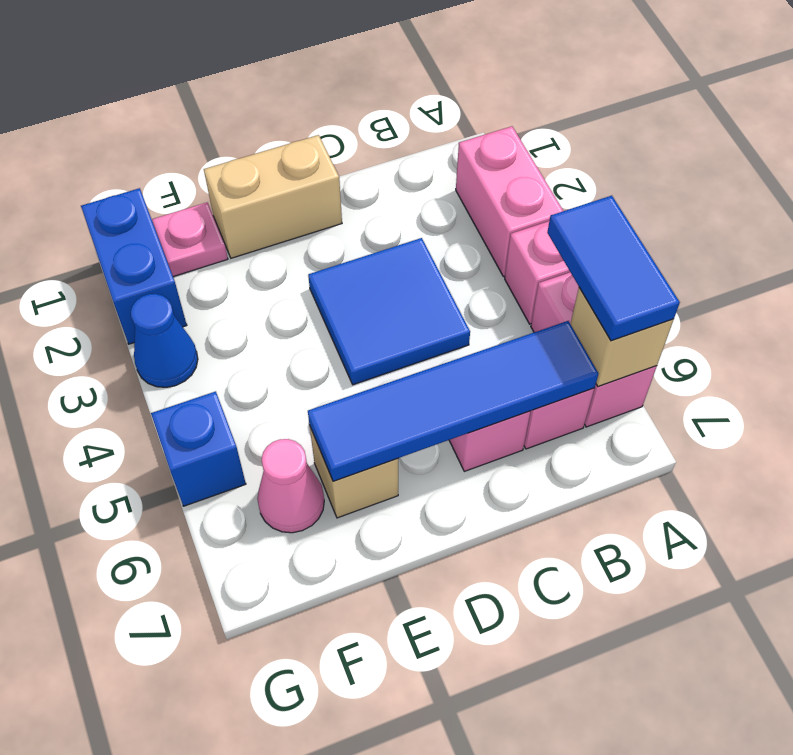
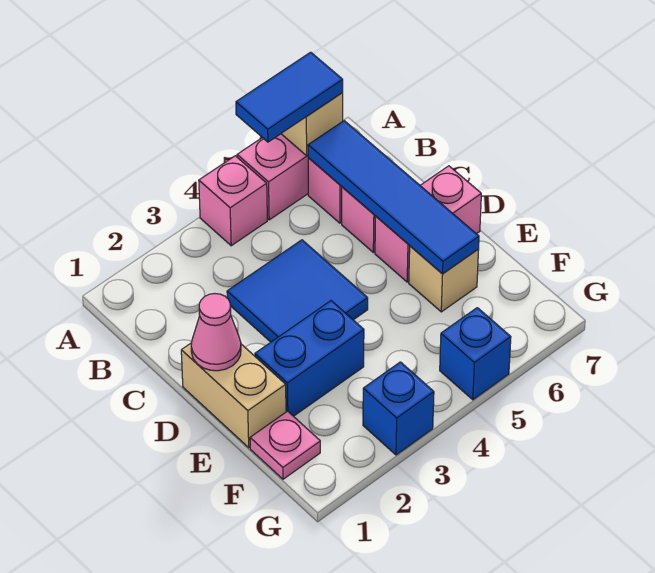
pink 1x2 brick [456,126,563,277] -> pink 1x2 brick moved to [375,166,481,282]
pink 1x1 cone [257,439,324,533] -> pink 1x1 cone moved to [191,294,241,371]
blue 1x2 brick [81,188,187,344] -> blue 1x2 brick moved to [255,301,364,416]
blue 1x1 cone [131,294,198,387] -> blue 1x1 brick [363,362,434,455]

